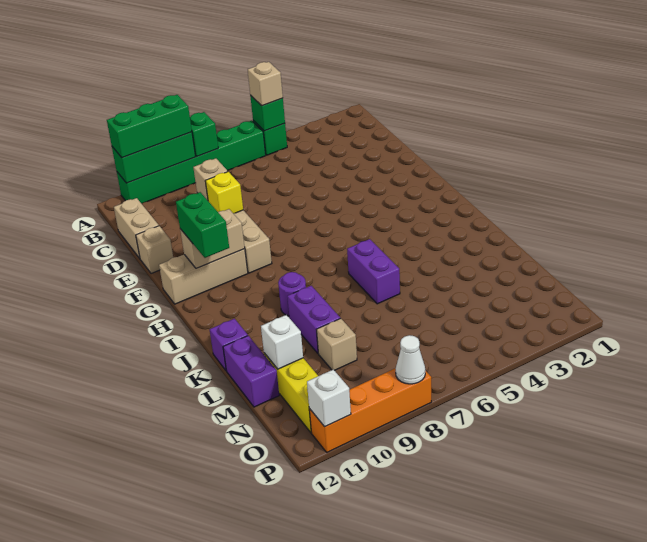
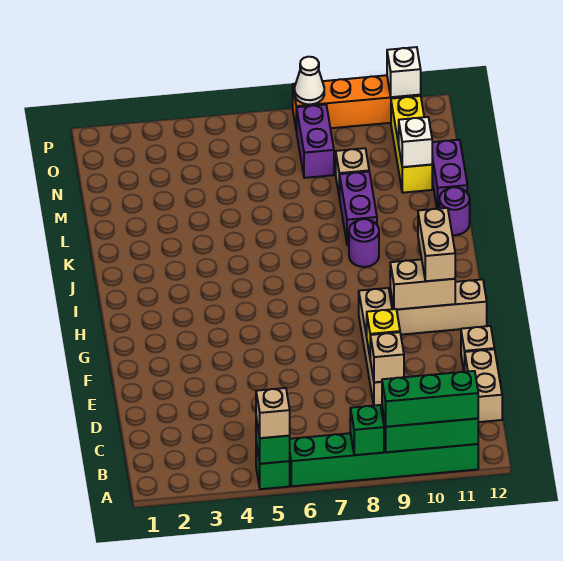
green 1x2 brick [176,192,229,258] -> tan 1x2 brick [418,208,455,281]
purple 1x2 brick [347,239,400,304] -> purple 1x2 brick moved to [297,105,334,178]
purple 1x1 brick [210,319,248,371] -> purple 1x1 round brick [440,187,470,235]

